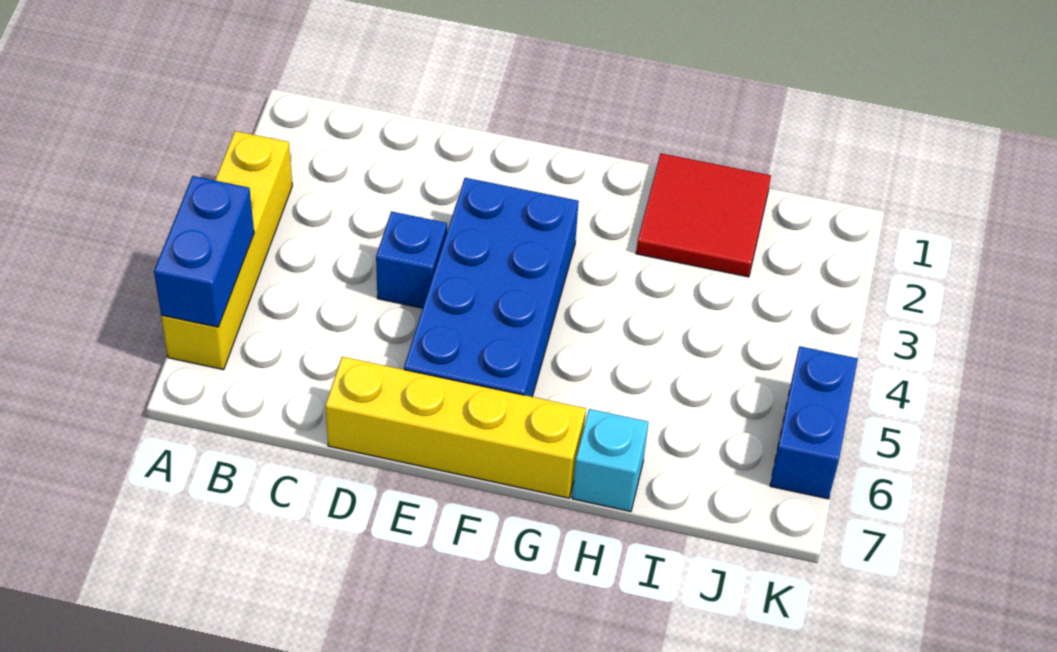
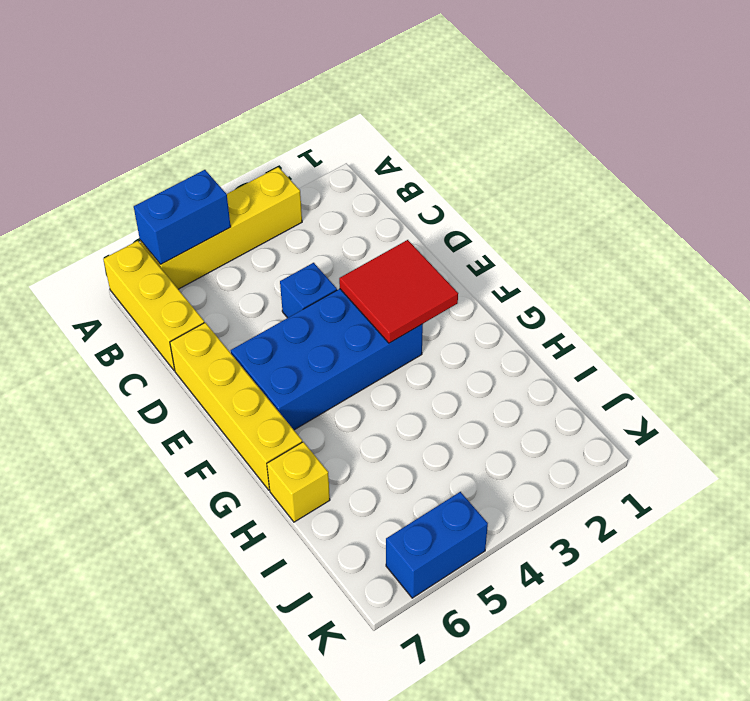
none -> yellow 1x3 brick [103,241,204,371]
red 2x2 tile [636,153,771,277] -> red 2x2 tile moved to [339,240,458,343]
cyan 1x1 brick [572,409,648,512] -> yellow 1x1 brick [267,442,330,522]

